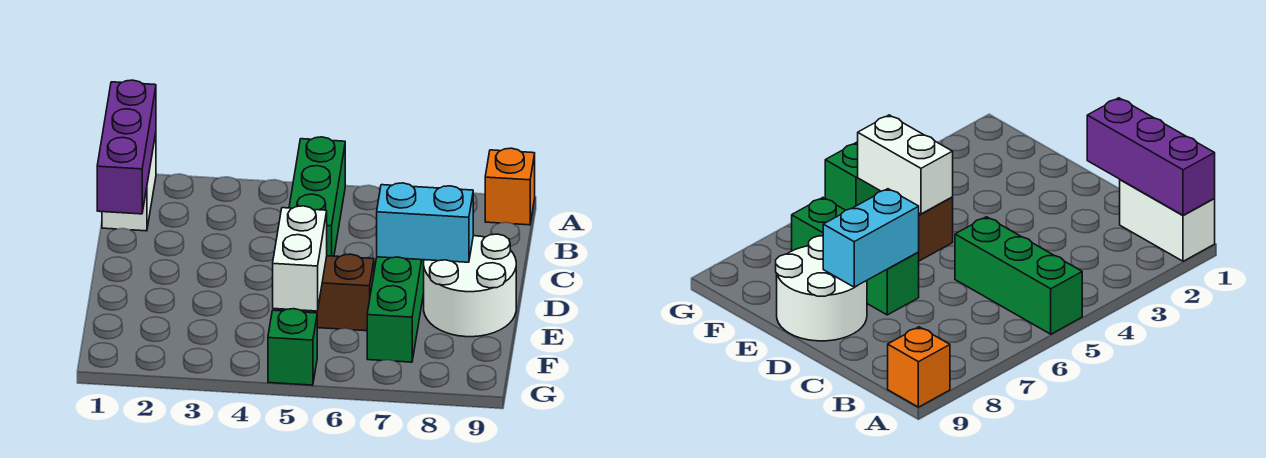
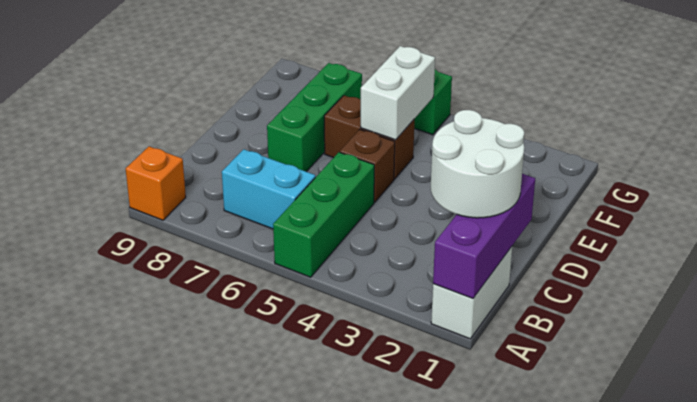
none -> brown 1x1 brick [340,129,395,202]
cyan 1x2 brick [377,183,473,262] -> cyan 1x2 brick moved to [222,149,316,229]
white 2x2 round brick [424,234,516,337] -> white 2x2 round brick moved to [431,110,524,218]

